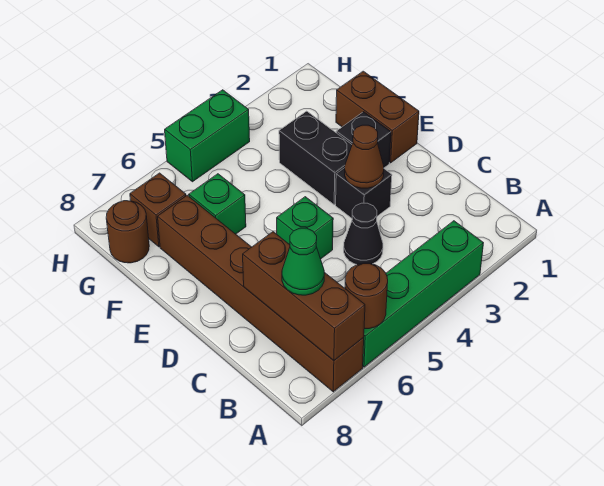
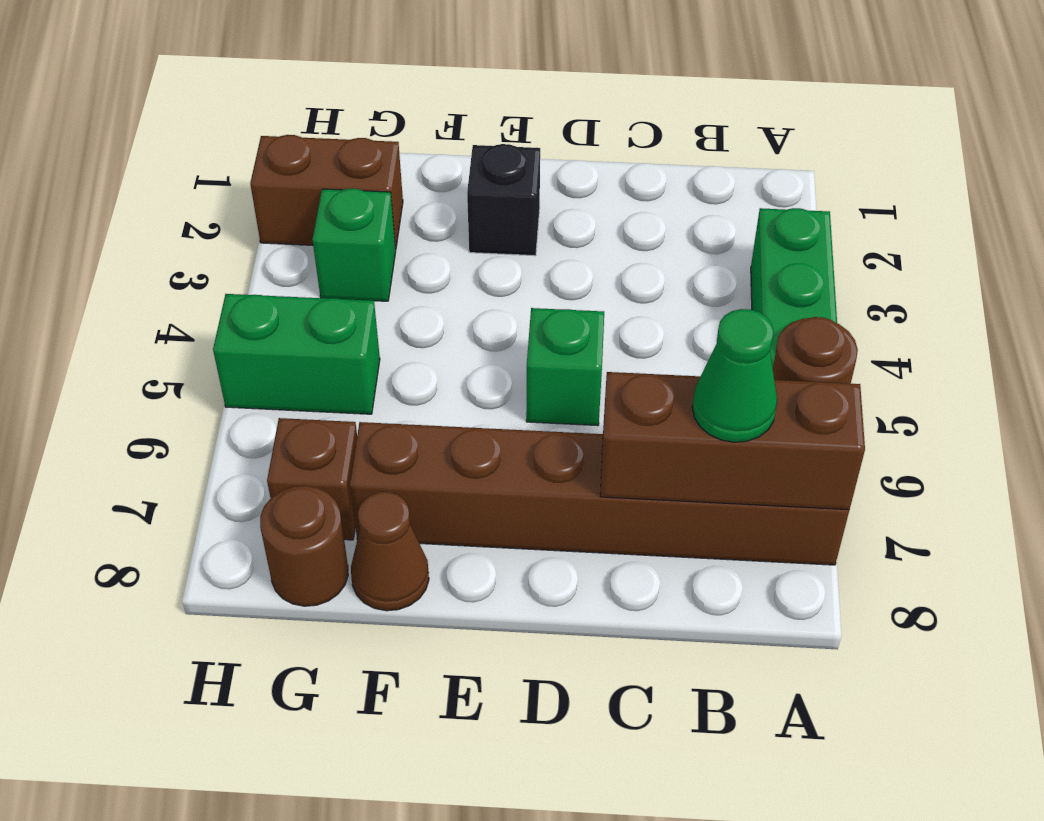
black 1x1 cone [344,203,383,265] -> none
black 1x1 brick [336,168,392,218] -> none
brown 1x1 cone [345,125,384,188] -> brown 1x1 cone moved to [351,492,429,611]
brown 1x2 brick [336,71,419,163] -> brown 1x2 brick moved to [250,135,403,249]
black 1x2 brick [279,111,352,205] -> none
green 1x1 brick [189,174,246,234] -> green 1x1 brick moved to [312,189,396,301]
green 1x2 brick [165,90,250,182] -> green 1x2 brick turned to [213,294,380,414]

